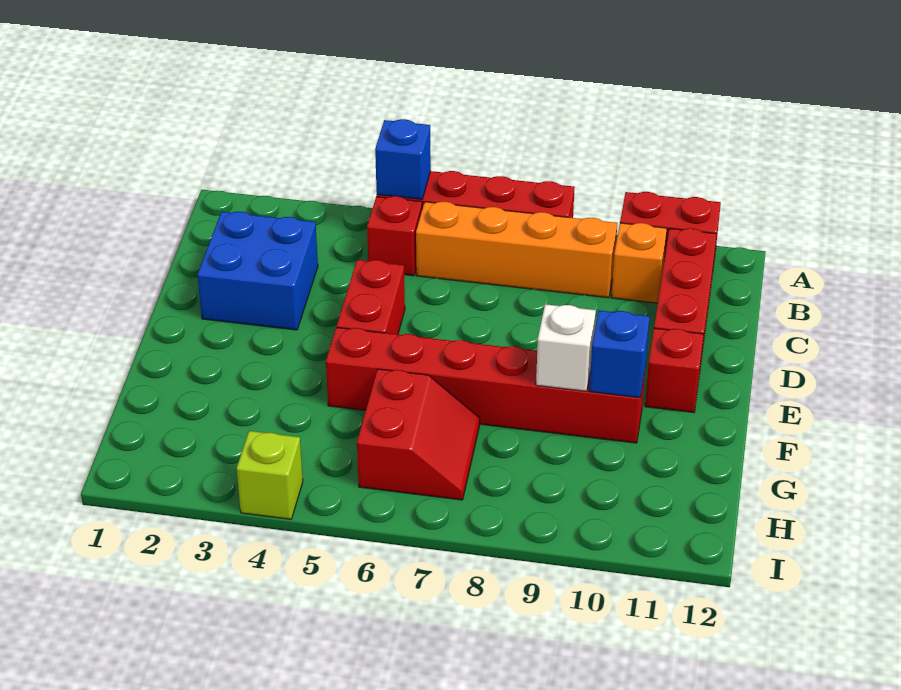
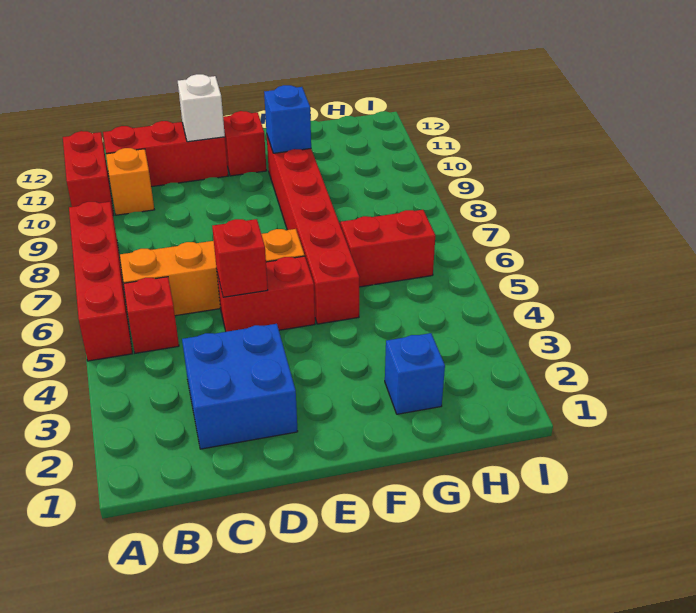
blue 1x1 brick [375,119,431,199] -> blue 1x1 brick moved to [385,333,445,414]
orange 1x4 brick [416,202,617,298] -> orange 1x4 brick turned to [120,229,305,316]
none -> red 1x1 brick [212,219,268,297]
white 1x1 brick [536,304,596,391] -> white 1x1 brick moved to [178,74,225,142]
lime 1x1 brick [237,431,303,519] -> none

